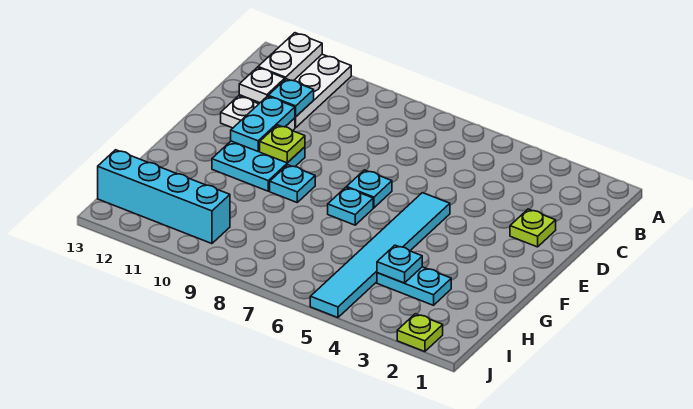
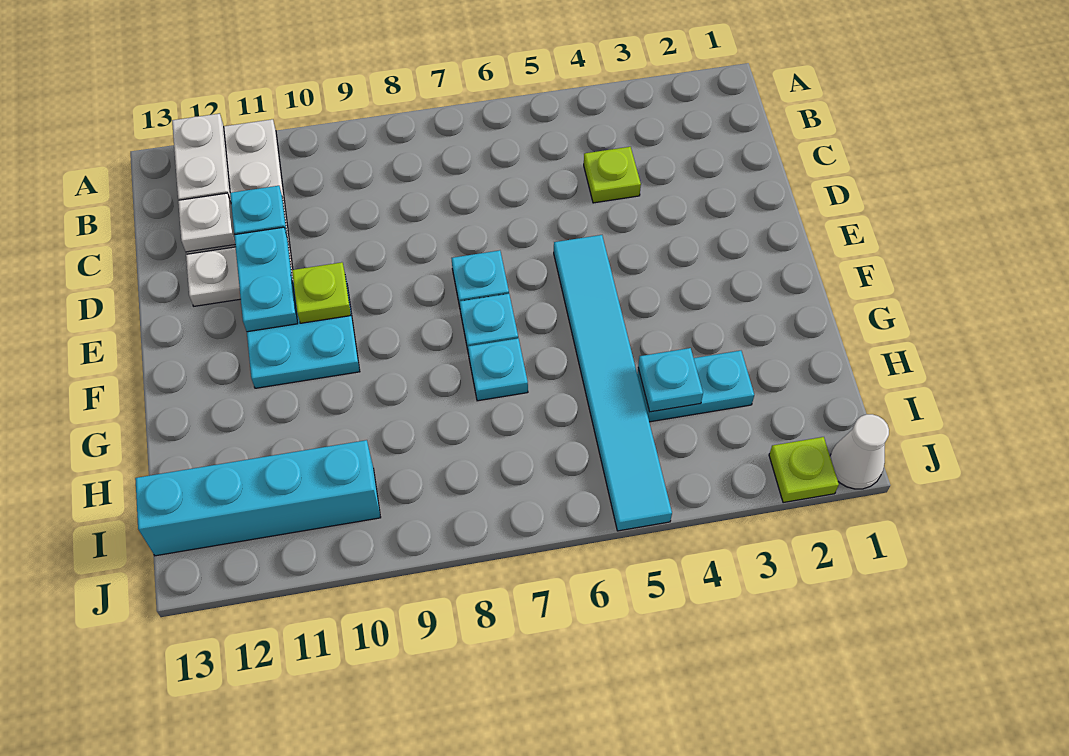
lime 1x1 plate [510,209,556,247] -> lime 1x1 plate moved to [584,147,641,203]
cyan 1x1 plate [270,165,315,202] -> cyan 1x1 plate moved to [468,338,528,401]
none -> white 1x1 cone [830,414,889,489]

